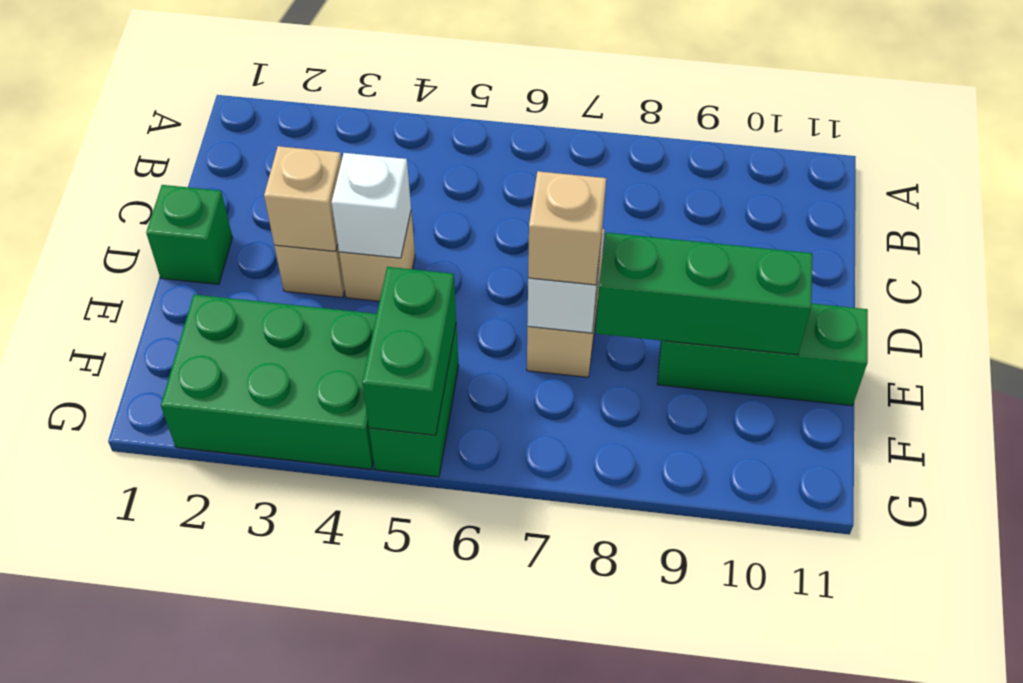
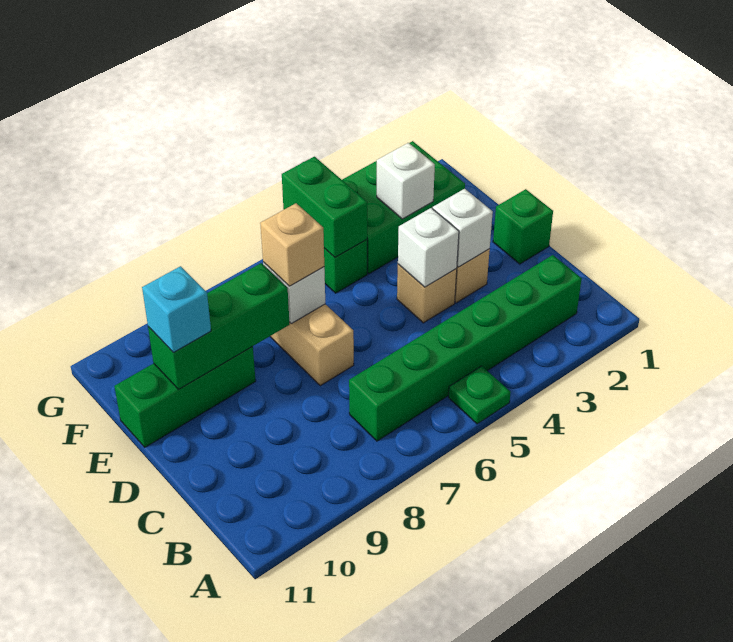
none -> green 1x1 plate [449,366,511,424]
none -> green 1x6 brick [349,255,582,441]
tan 1x1 brick [264,146,342,251] -> white 1x1 brick [433,189,493,267]
none -> cyan 1x1 brick [142,266,211,353]
none -> white 1x1 brick [377,143,435,219]

